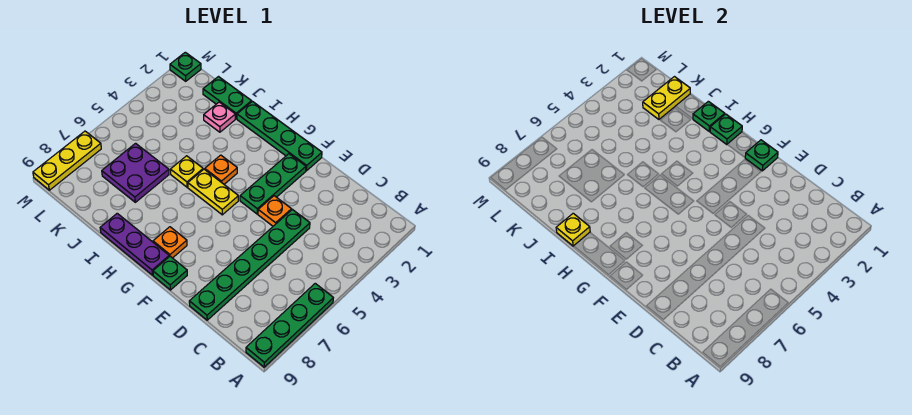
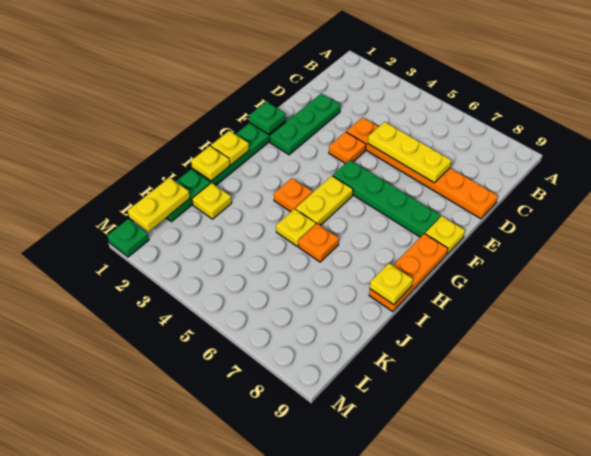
green 1x4 plate [246,283,333,367] -> green 1x4 plate moved to [333,160,441,237]
green 1x6 plate [189,210,310,320] -> orange 1x6 plate [346,117,498,219]
green 1x3 plate [240,154,306,214] -> green 1x3 plate turned to [270,93,341,155]
green 1x1 plate [153,256,187,290] -> yellow 1x1 plate [425,216,465,254]
orange 1x1 plate [153,227,187,258] -> orange 1x1 plate moved to [298,224,339,262]
purple 1x3 plate [100,213,169,275] -> orange 1x3 plate [369,234,448,312]
green 1x1 plate [710,114,742,145] -> yellow 1x1 plate [211,131,249,165]
green 1x1 plate [693,101,725,132] -> yellow 1x1 plate [191,146,230,181]
pink 1x1 plate [204,102,235,132] -> yellow 1x1 plate [192,183,232,219]
purple 2x2 plate [102,143,169,202] -> none
yellow 1x2 plate [643,77,690,119] -> yellow 1x2 plate turned to [128,178,190,232]
yellow 1x3 plate [33,131,101,190] -> yellow 1x3 plate moved to [368,122,451,183]

